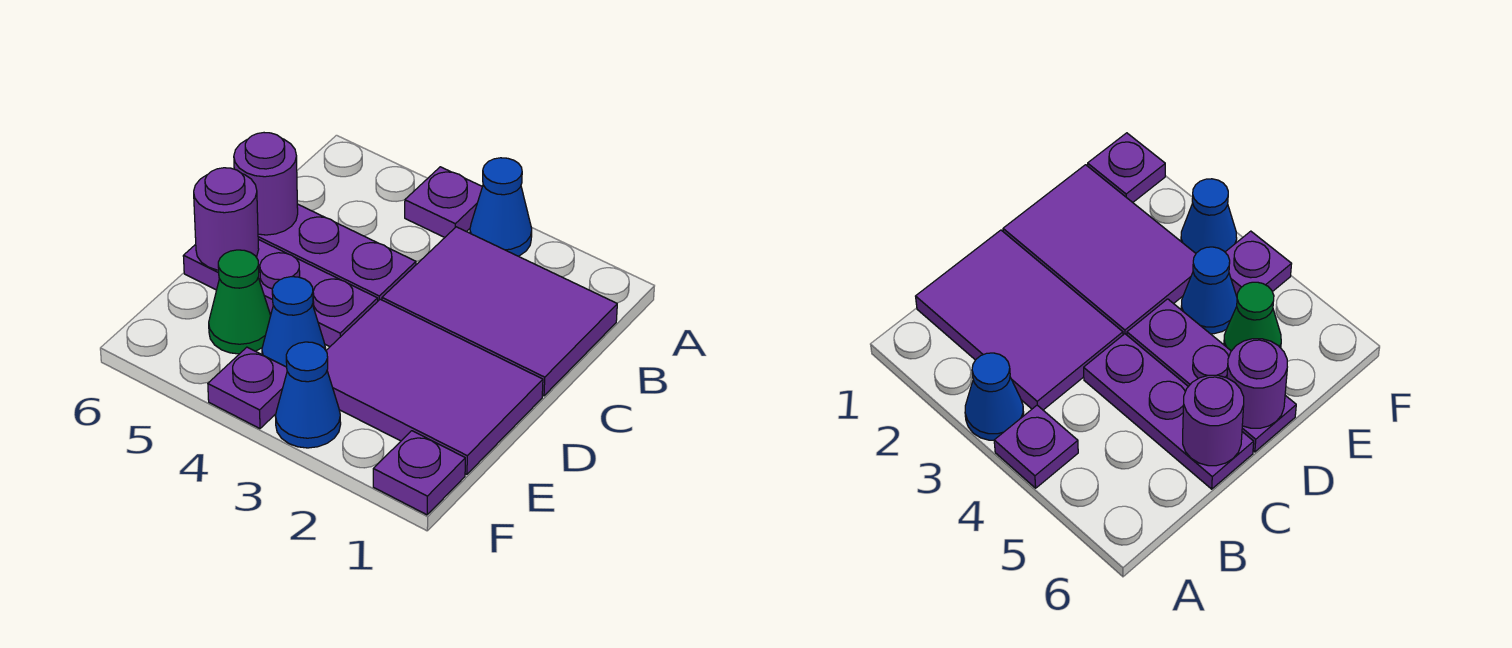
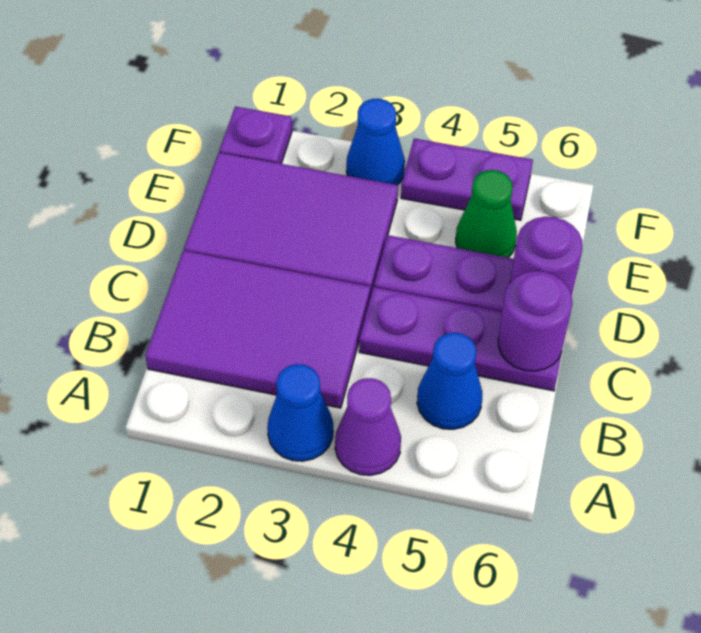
purple 1x1 plate [405,167,482,237] -> purple 1x1 cone [335,378,401,475]
blue 1x1 cone [262,277,326,367] -> blue 1x1 cone moved to [417,333,482,429]
purple 1x1 plate [208,347,287,429] -> purple 1x2 plate [401,138,533,220]

